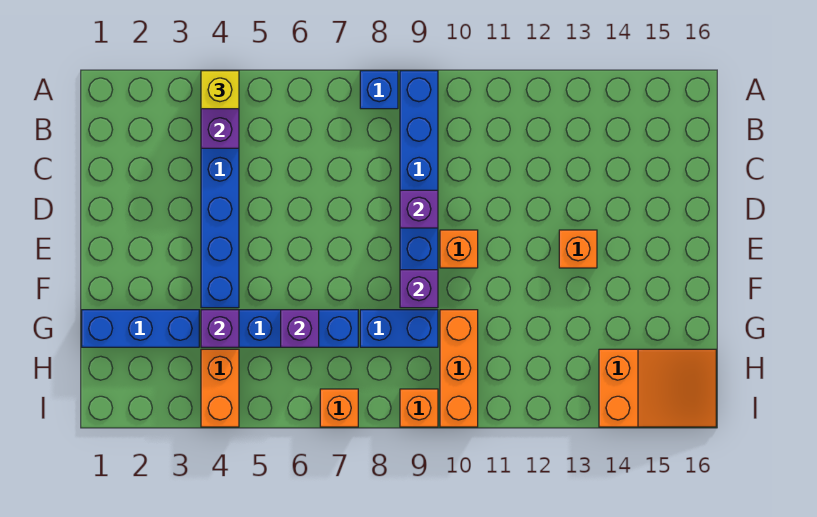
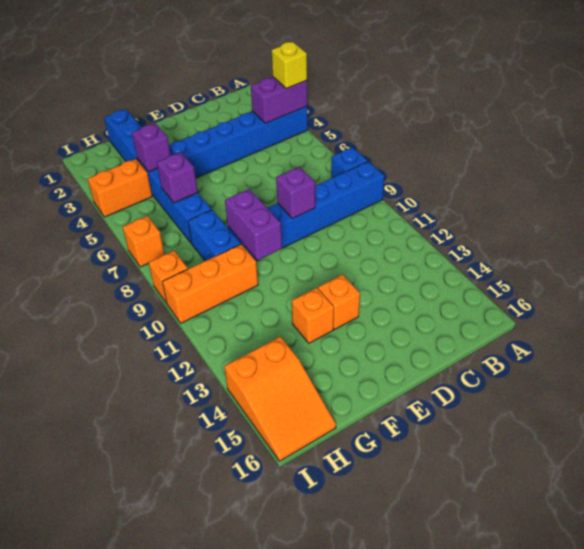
orange 1x1 brick [440,230,478,268] -> orange 1x1 brick moved to [292,288,334,343]
purple 1x1 brick [400,270,438,308] -> purple 1x2 brick [225,189,282,260]

